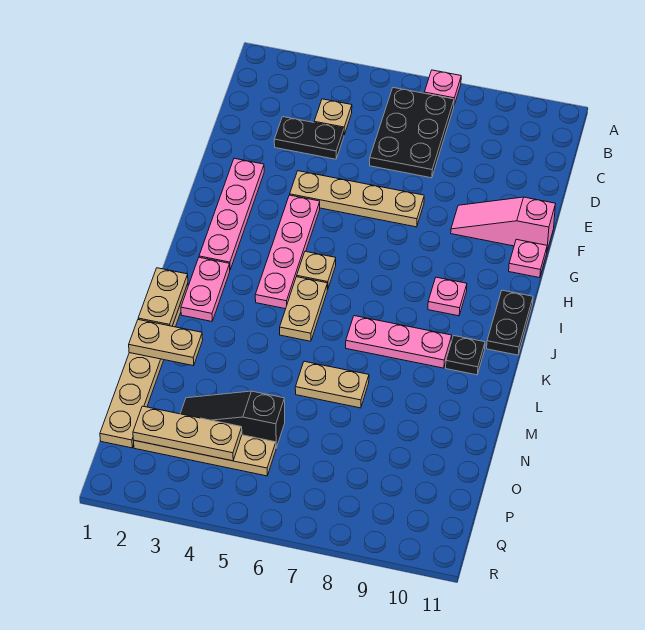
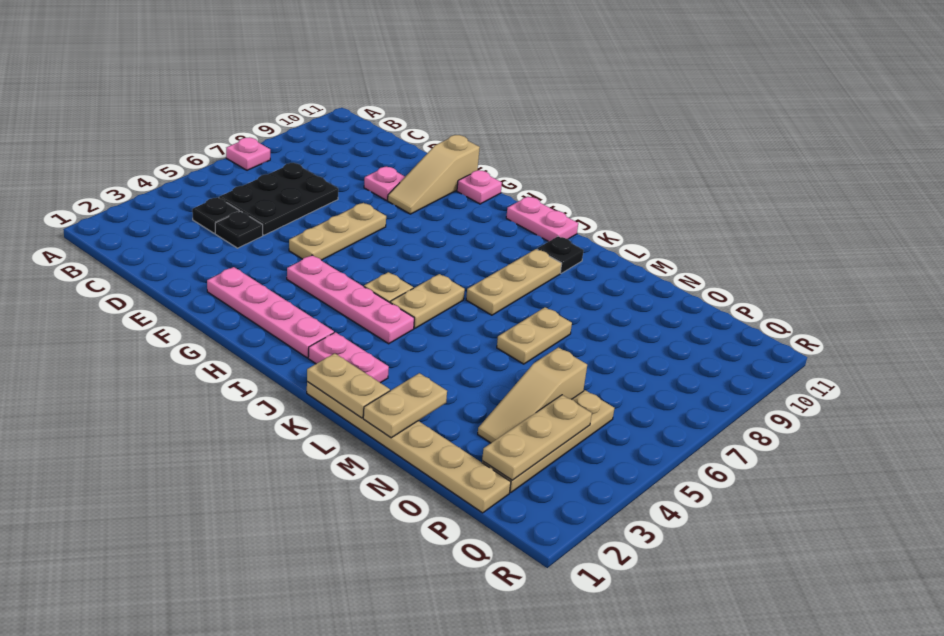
black 2x3 plate [370,88,454,178] -> black 2x3 plate turned to [219,163,338,235]
tan 1x1 plate [314,99,352,135] -> black 1x1 plate [192,197,239,233]
black 1x2 plate [274,117,344,159] -> black 1x1 plate [215,211,263,248]
tan 1x4 plate [290,171,424,227] -> tan 1x3 plate [289,203,386,260]
pink 1x3 slope [451,197,555,251] -> tan 1x3 slope [388,135,480,214]
pink 1x1 plate [428,277,467,316] -> pink 1x1 plate moved to [364,166,405,200]
black 1x2 plate [487,290,533,355] -> pink 1x2 plate [506,197,578,242]
tan 1x2 plate [280,277,327,341] -> tan 1x2 plate turned to [390,274,465,328]
pink 1x3 plate [346,316,452,368] -> tan 1x3 plate [466,249,562,315]
black 1x3 slope [180,391,285,448] -> tan 1x3 slope [478,347,587,443]

